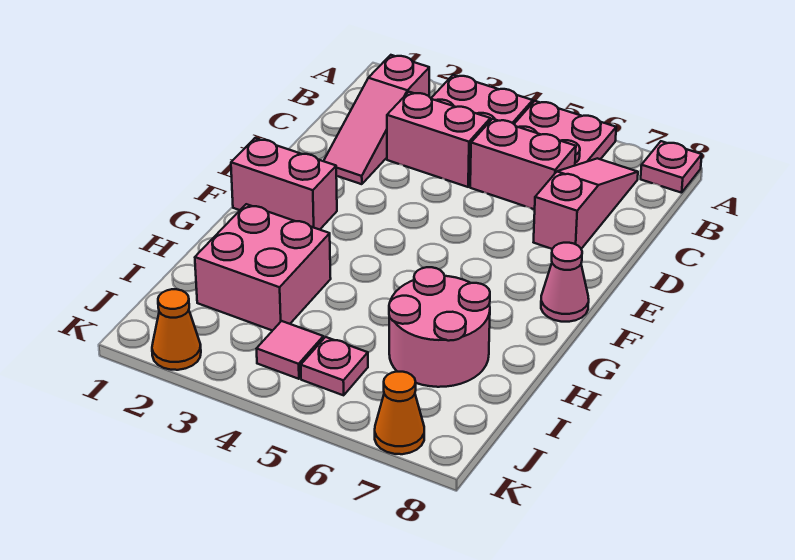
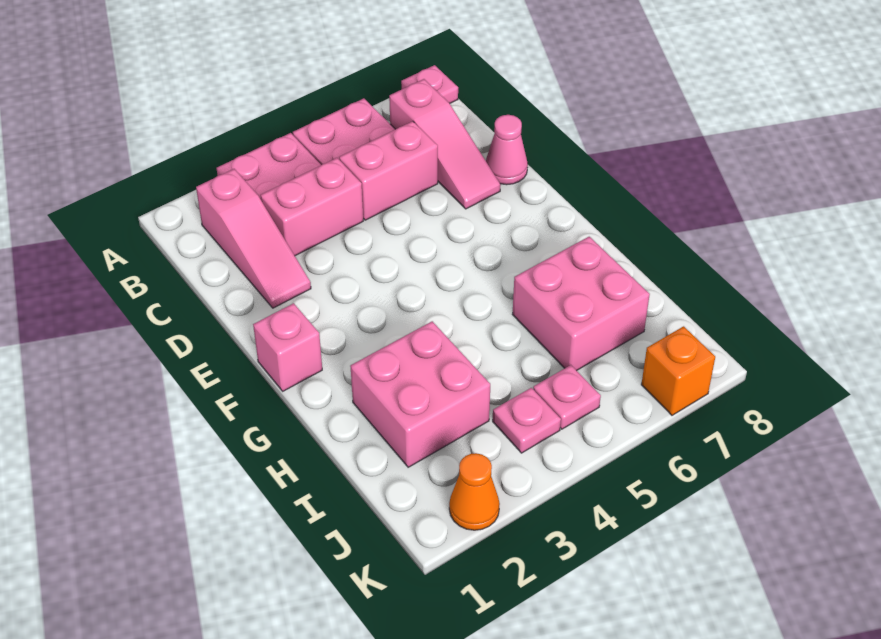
pink 1x3 slope [534,158,638,249] -> pink 1x3 slope turned to [389,79,501,209]
pink 1x2 brick [231,138,337,230] -> pink 1x1 brick [253,303,322,391]
pink 1x1 cone [541,243,589,322] -> pink 1x1 cone moved to [486,115,528,185]
pink 2x2 round brick [389,267,490,387] -> pink 2x2 brick [512,237,650,371]
pink 1x1 tile [257,321,323,379] -> pink 1x1 plate [493,388,561,453]
orange 1x1 cone [375,372,424,454] -> orange 1x1 brick [641,326,715,415]

